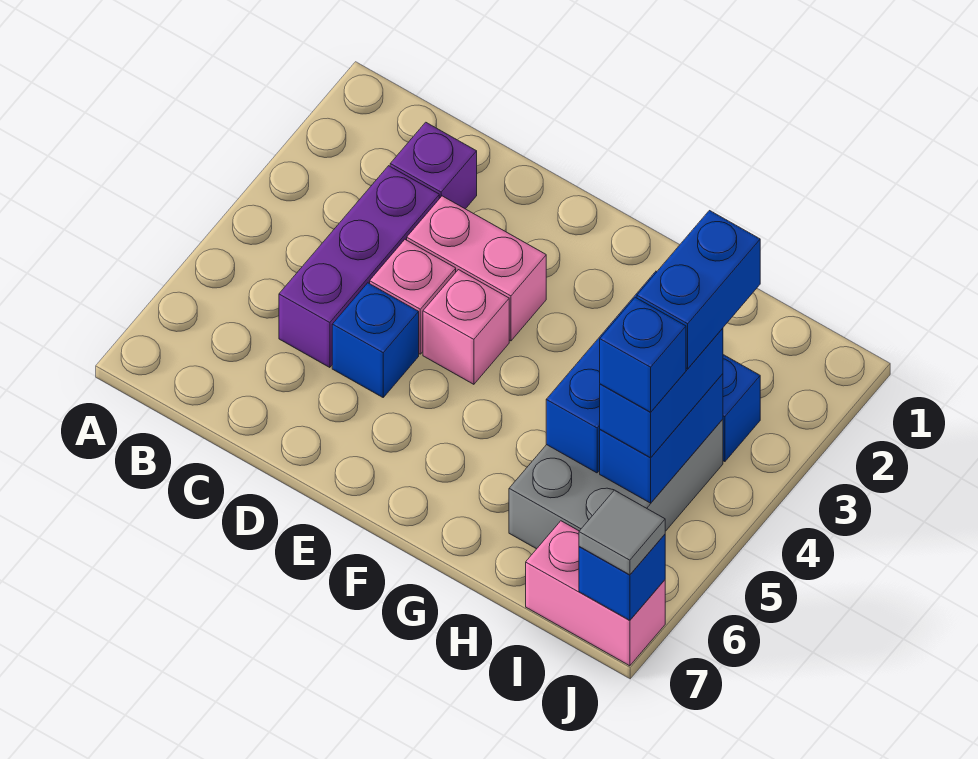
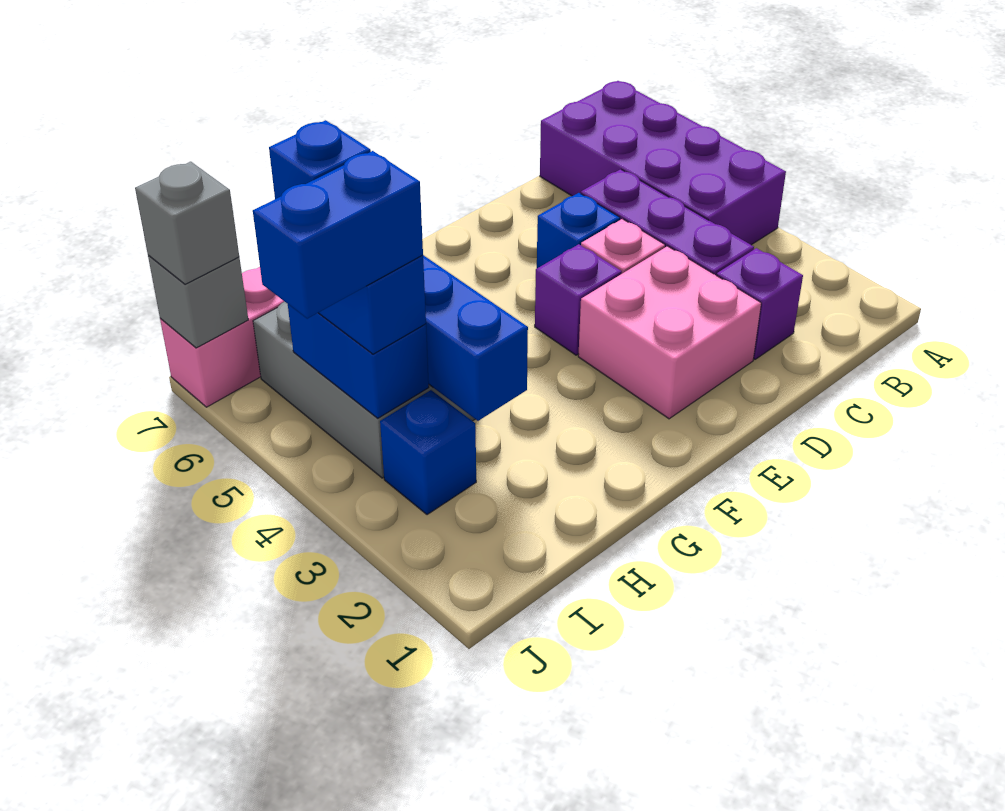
none -> purple 2x4 brick [540,81,786,245]
pink 1x2 brick [407,196,546,341] -> pink 2x2 brick [578,246,761,419]
pink 1x1 brick [423,270,509,384] -> purple 1x1 brick [535,244,622,355]
blue 1x2 brick [637,211,760,369] -> blue 1x2 brick turned to [253,151,423,319]
blue 1x1 brick [579,534,665,620] -> grey 1x1 brick [148,255,248,348]
grey 1x1 tile [579,490,665,575] -> grey 1x1 brick [135,162,239,284]

